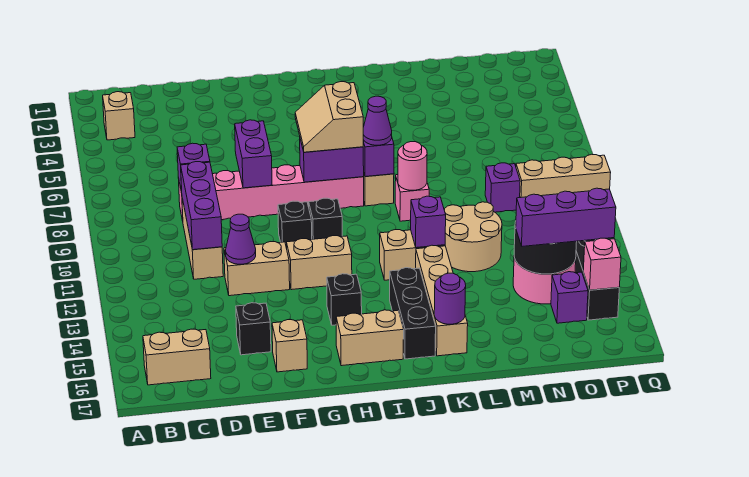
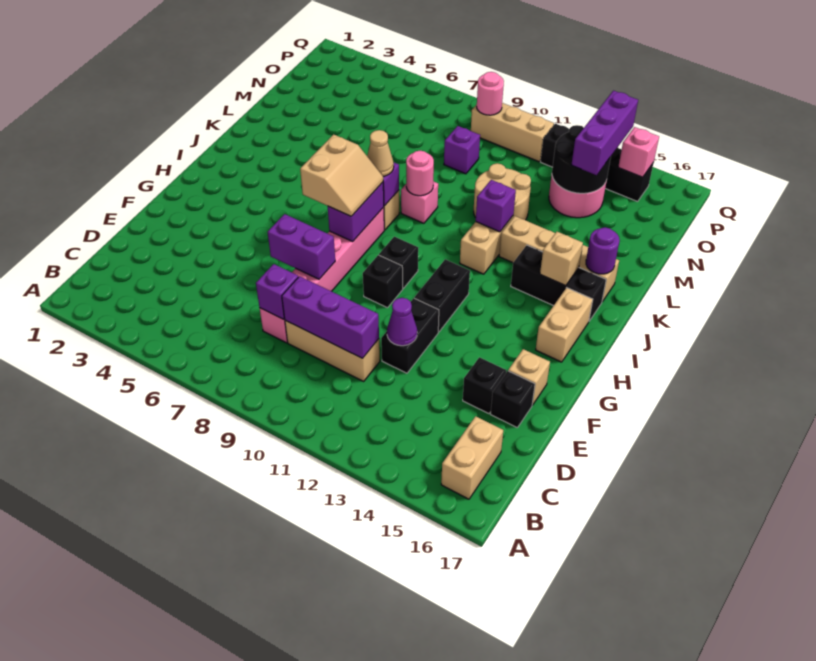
tan 1x1 brick [103,92,135,140] -> tan 1x1 brick moved to [540,232,583,286]
tan 1x2 brick [224,242,290,296] -> black 1x2 brick [381,298,439,373]
tan 1x2 brick [287,236,352,290] -> black 1x2 brick [414,259,470,332]
tan 2x2 slope [295,82,363,152] -> tan 2x2 slope turned to [300,134,383,216]
black 1x1 brick [327,274,362,325] -> black 1x1 brick moved to [491,371,535,428]
purple 1x1 cone [363,96,392,145] -> tan 1x1 cone [367,130,394,176]
tan 1x3 brick [516,154,611,198] -> tan 1x3 brick turned to [471,103,554,162]
purple 1x1 brick [551,272,588,323] -> none
none -> pink 1x1 round brick [477,72,504,115]

